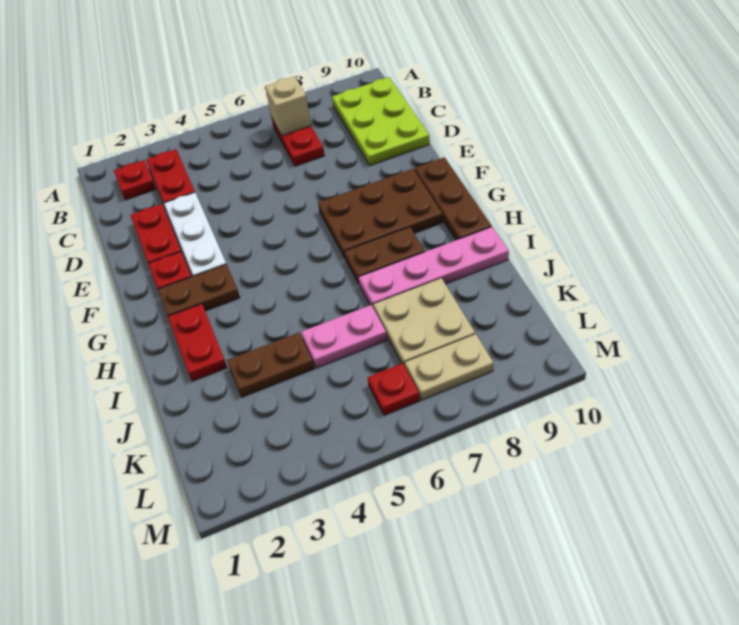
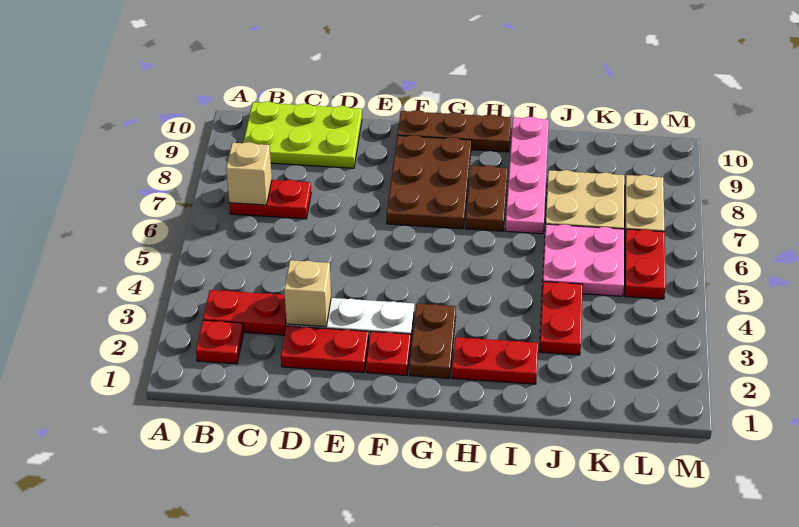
none -> tan 1x1 brick [284,260,331,327]
brown 1x2 plate [227,333,314,397] -> red 1x2 plate [539,282,583,355]
pink 1x2 plate [301,305,387,368] -> pink 2x2 plate [542,224,624,296]
red 1x1 plate [368,363,420,415] -> red 1x2 plate [625,229,666,299]

